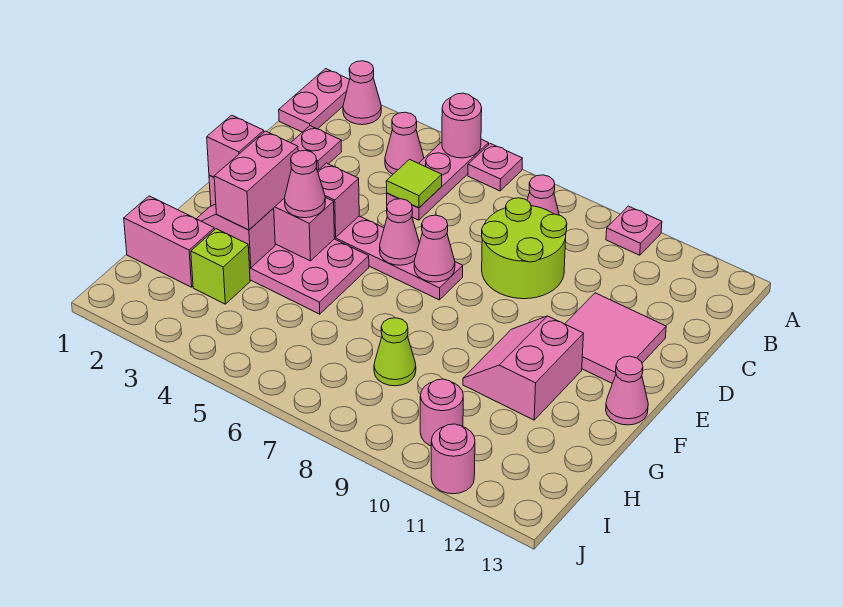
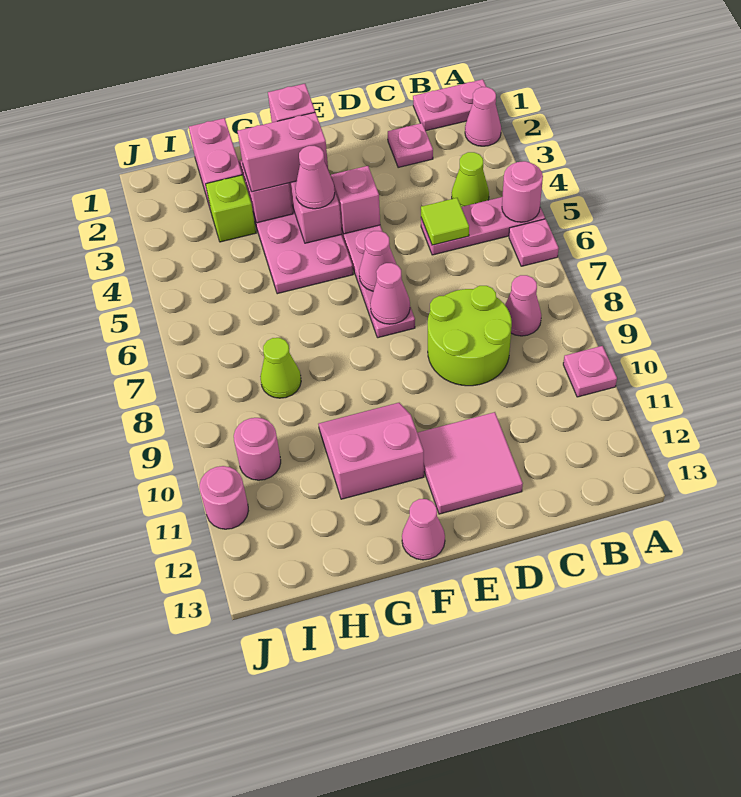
pink 1x1 cone [385,112,424,174] -> lime 1x1 cone [452,152,489,207]

